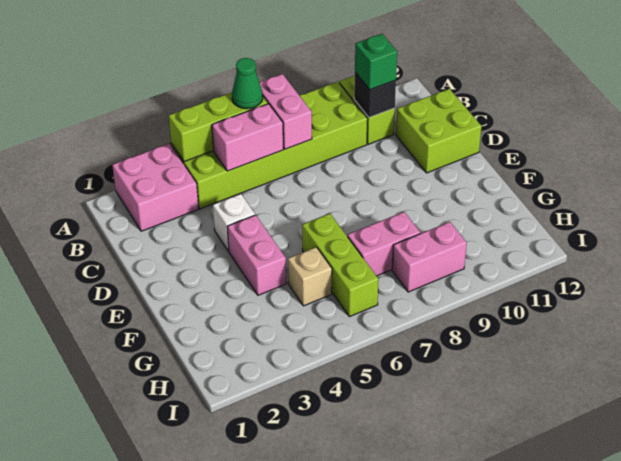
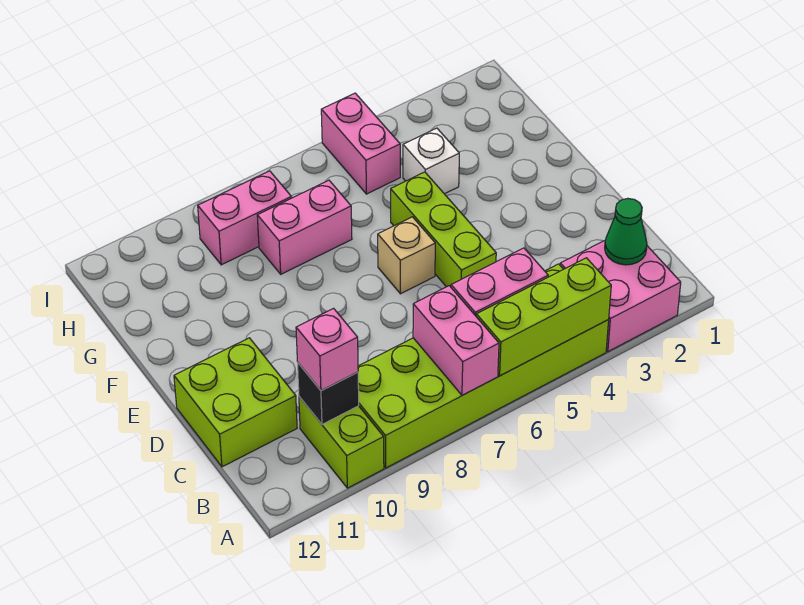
green 1x1 cone [232,58,263,109] -> green 1x1 cone moved to [605,198,647,265]
green 1x1 brick [355,34,397,90] -> pink 1x1 brick [296,308,358,391]
white 1x1 brick [213,194,255,251] -> white 1x1 brick moved to [403,128,459,194]
pink 1x2 brick [227,215,286,295] -> pink 1x2 brick moved to [321,93,400,194]
lime 1x3 brick [302,214,378,317] -> lime 1x3 brick moved to [391,172,496,287]
tan 1x1 brick [288,247,332,306] -> tan 1x1 brick moved to [378,217,435,294]

